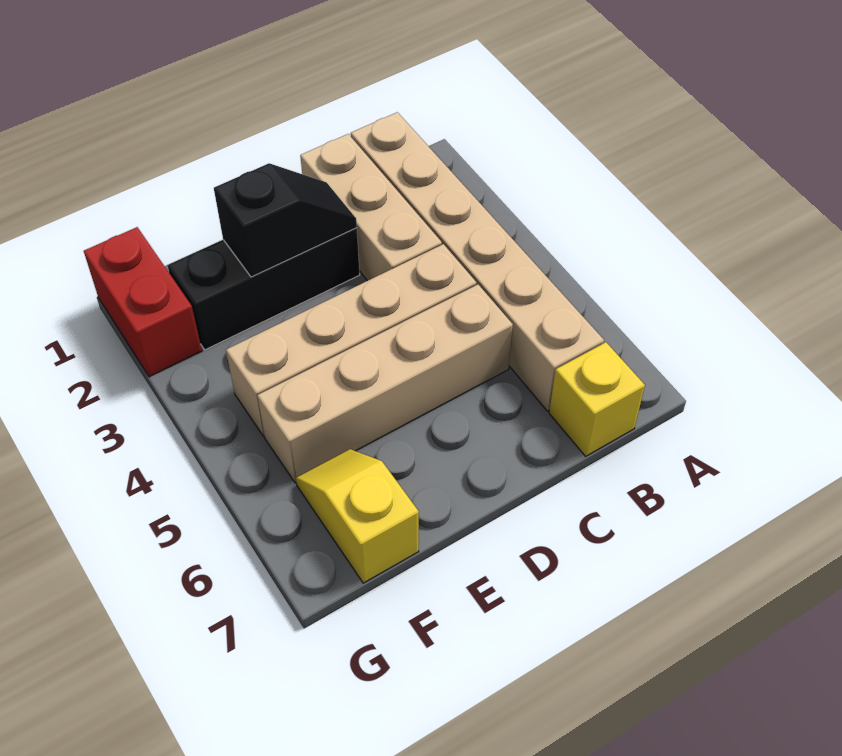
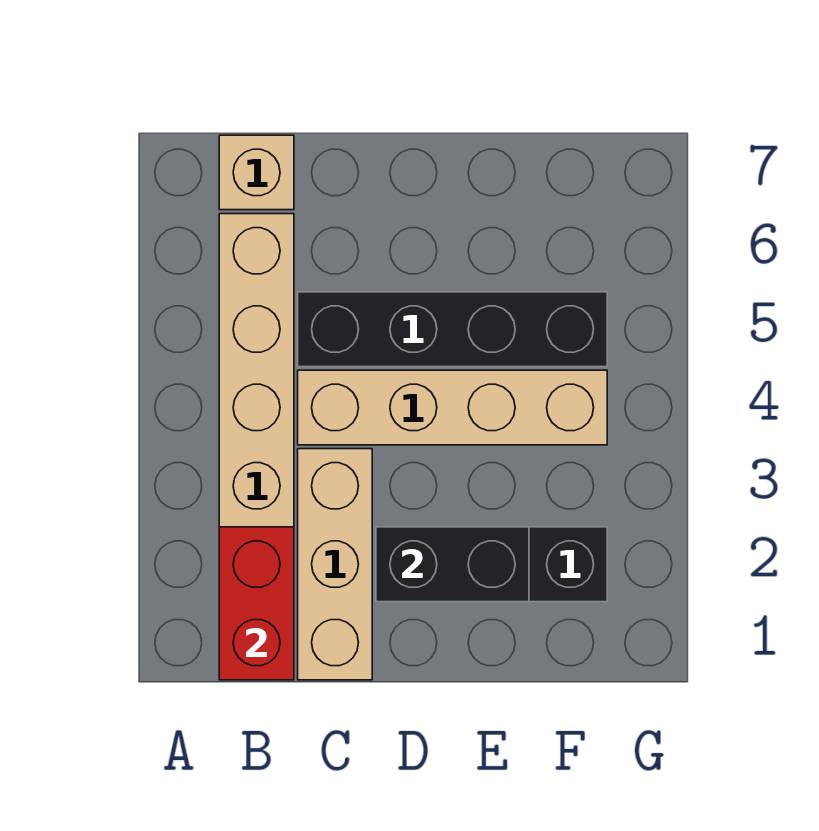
yellow 1x1 brick [549,342,645,456] -> tan 1x1 brick [219,135,294,210]
tan 1x4 brick [257,285,513,483] -> black 1x4 brick [298,292,607,367]
black 1x2 slope [214,163,357,277] -> black 1x2 brick [376,527,529,602]
yellow 1x2 slope [296,449,419,583] -> none
red 1x2 brick [84,227,202,377] -> red 1x2 brick moved to [219,527,294,680]

